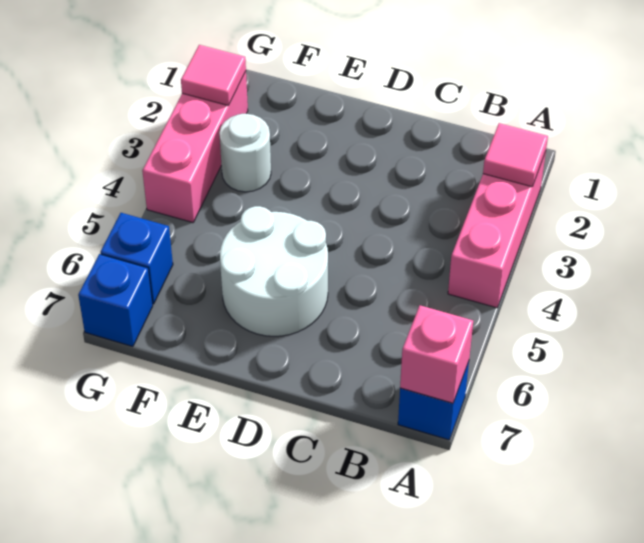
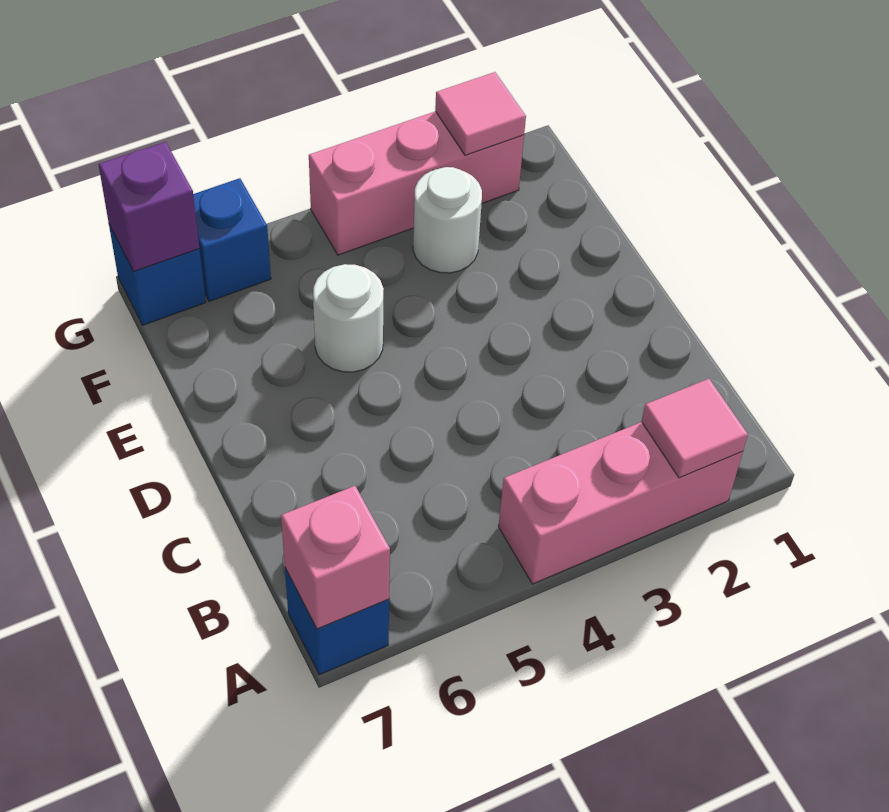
white 2x2 round brick [220,206,328,336] -> white 1x1 round brick [313,264,384,372]
none -> purple 1x1 brick [98,142,199,271]

